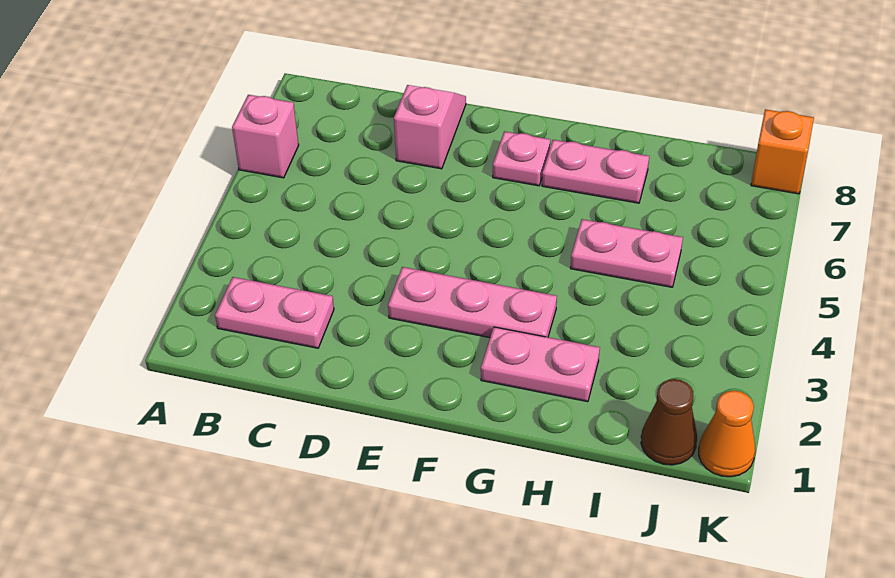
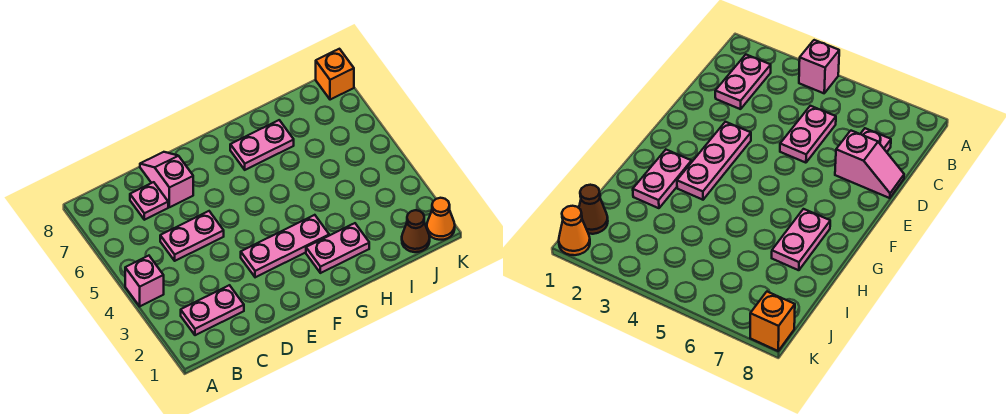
pink 1x1 brick [232,95,299,178] -> pink 1x1 brick moved to [125,256,164,306]
pink 1x1 plate [493,131,550,186] -> pink 1x1 plate moved to [130,182,168,220]
pink 1x2 plate [570,219,683,287] -> pink 1x2 plate moved to [160,211,224,261]

